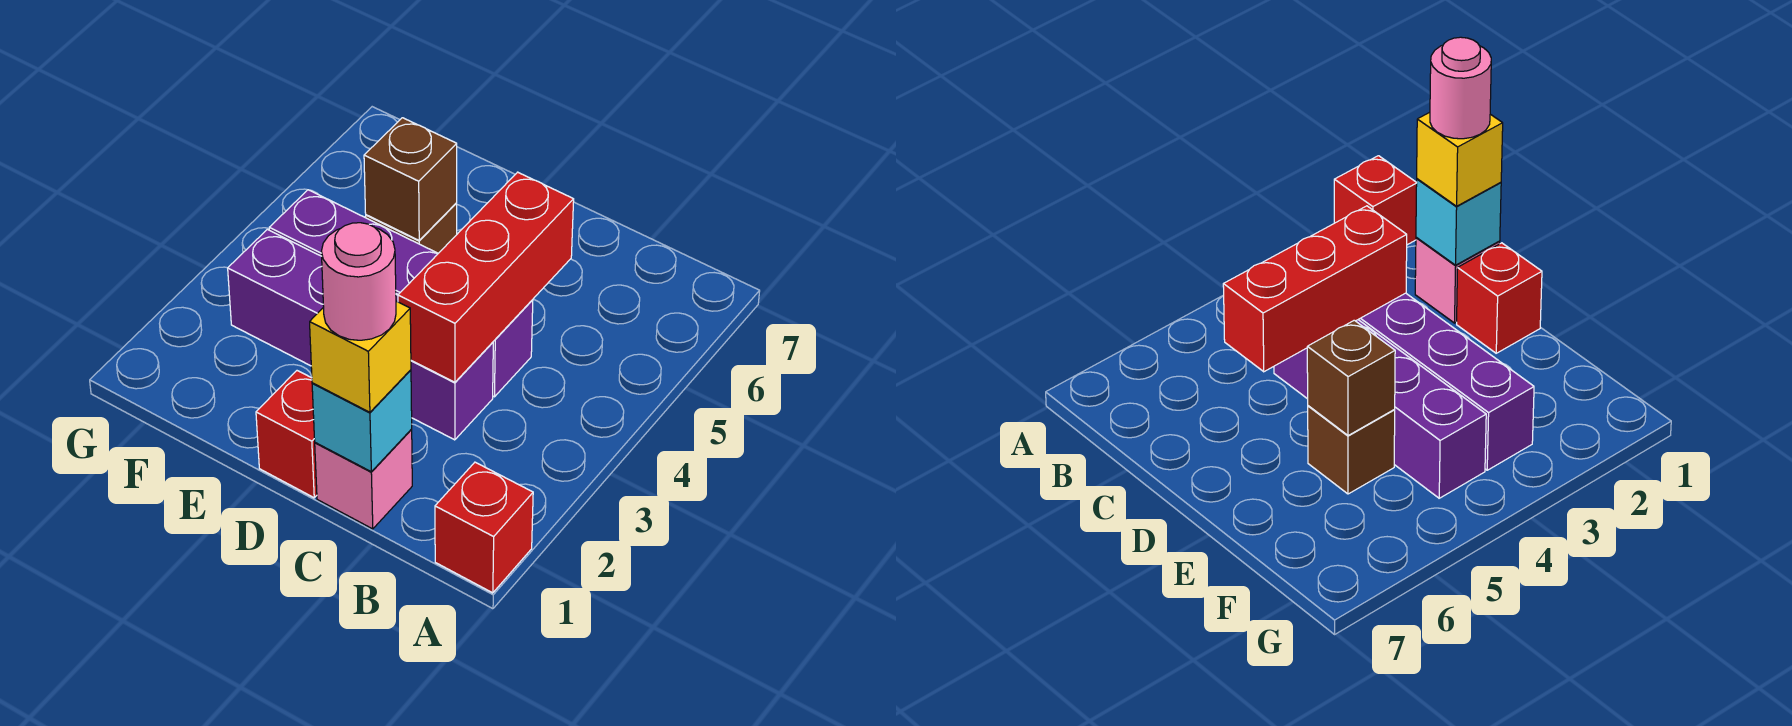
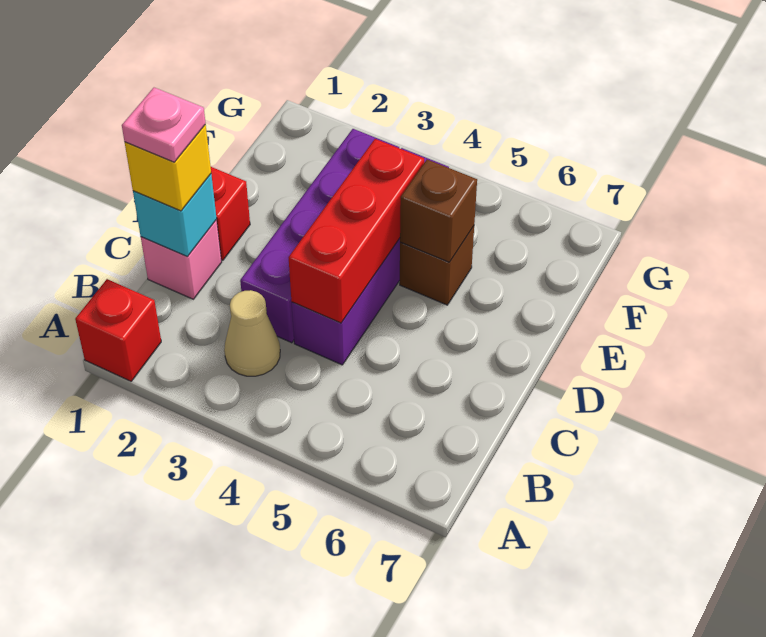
none -> tan 1x1 cone [224,290,280,376]
pink 1x1 round brick [321,223,396,340] -> pink 1x1 plate [122,88,206,162]
red 1x3 brick [398,172,574,382] -> red 1x3 brick turned to [288,139,424,323]

